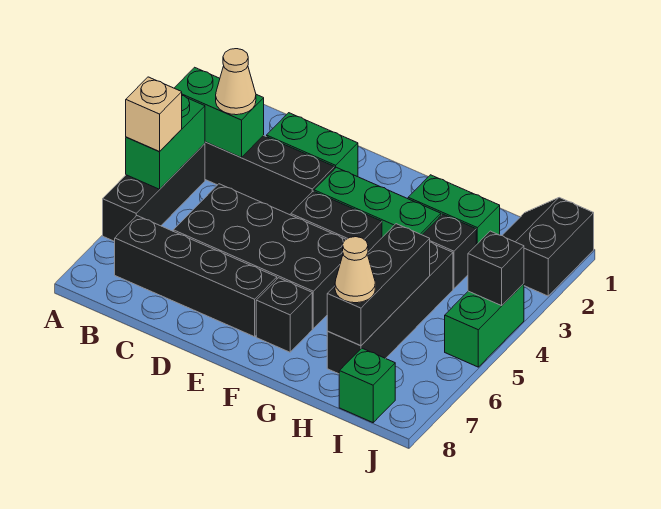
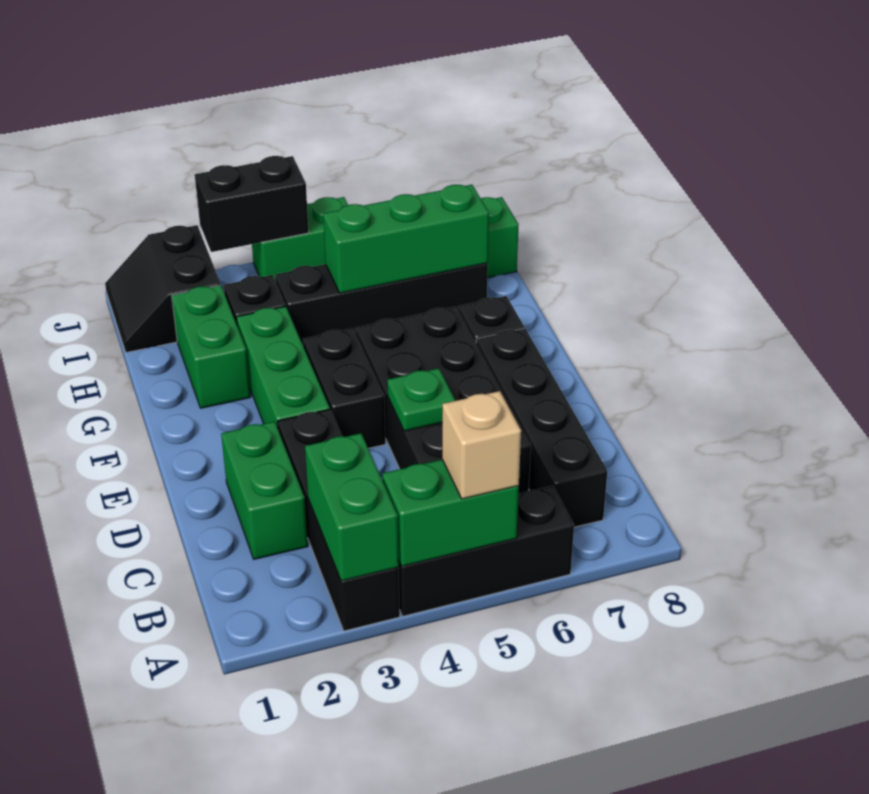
tan 1x1 cone [216,49,256,115] -> none
none -> green 1x1 plate [387,368,456,431]
black 1x3 brick [327,224,430,346] -> green 1x3 brick [323,185,489,293]
tan 1x1 cone [335,237,375,303] -> none
black 2x2 slope [502,198,594,296] -> black 2x2 slope turned to [105,225,221,353]
black 1x1 brick [468,231,524,306] -> black 1x2 brick [195,156,309,252]

